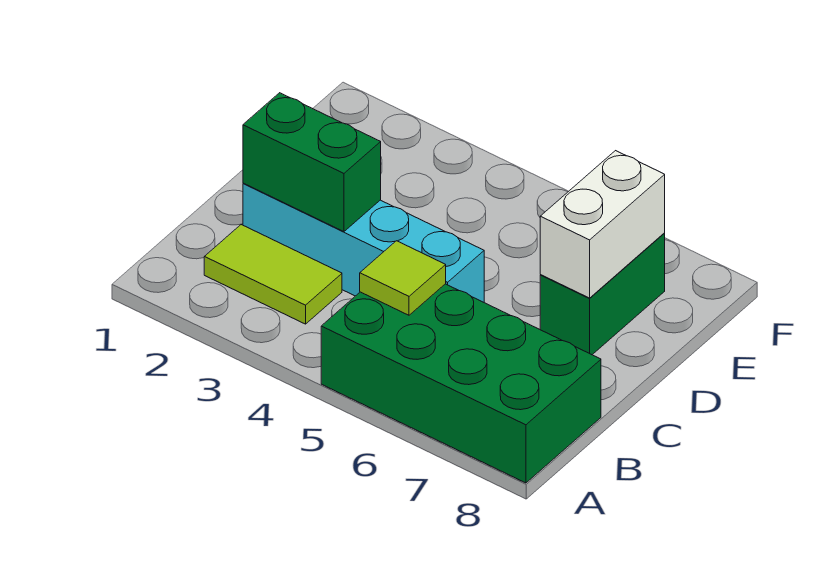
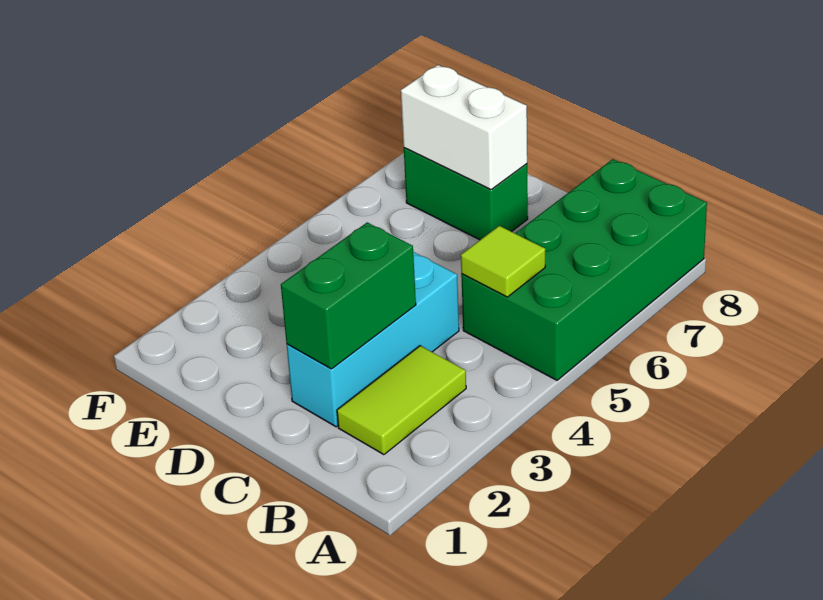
cyan 1x4 brick [243,183,484,302] -> cyan 1x3 brick [287,252,459,427]

